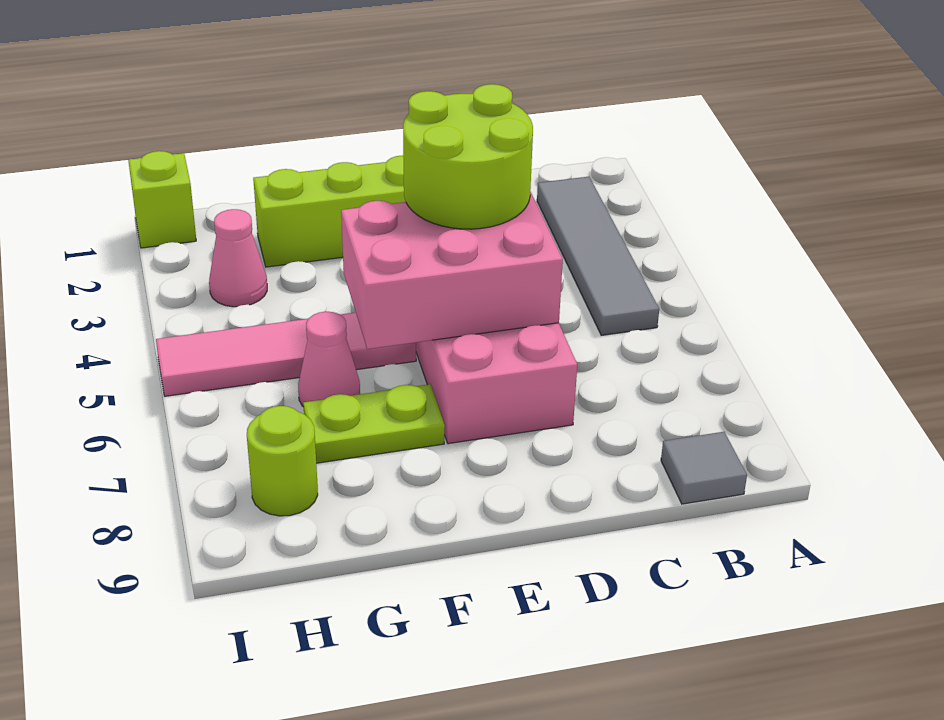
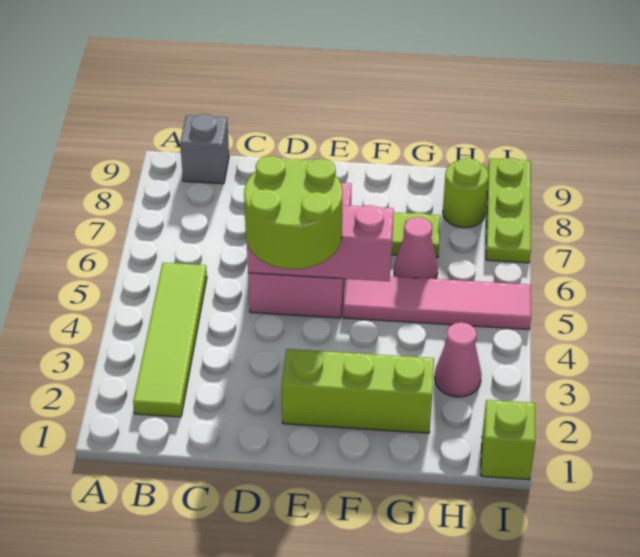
grey 1x4 tile [537,177,659,335] -> lime 1x4 tile [133,263,207,417]
grey 1x1 tile [661,432,747,504] -> grey 1x1 brick [180,114,229,184]
pink 2x3 brick [341,192,563,349] -> pink 1x3 brick [247,205,394,281]
none -> lime 1x3 plate [486,158,531,263]

